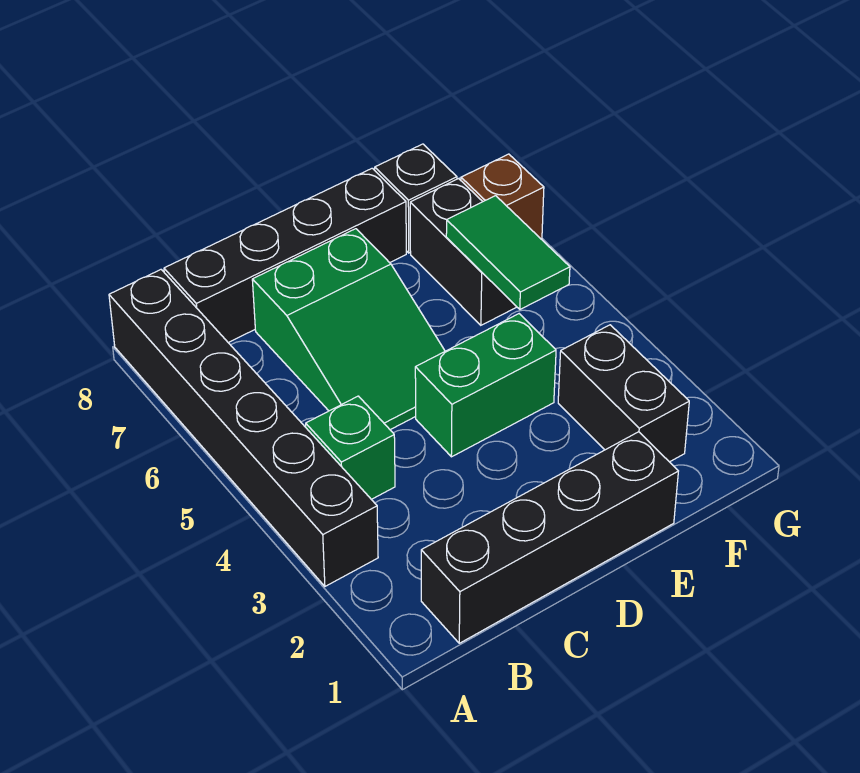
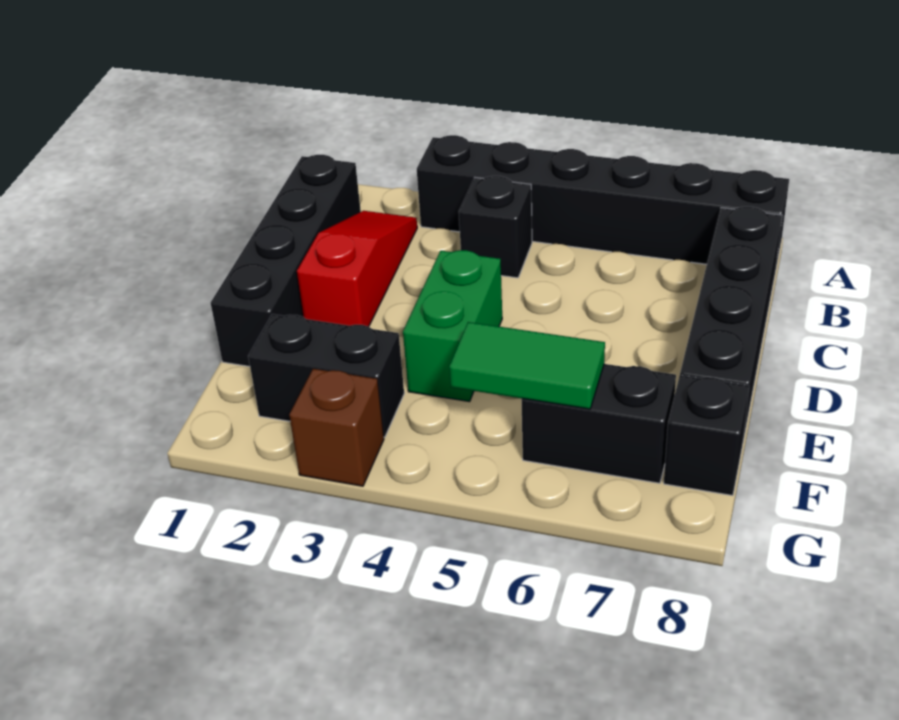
none -> red 1x3 slope [297,211,417,327]
green 1x1 brick [306,396,395,499] -> black 1x1 brick [459,176,532,278]
green 2x3 slope [252,229,445,430] -> none
brown 1x1 brick [461,154,544,239] -> brown 1x1 brick moved to [289,369,384,486]

